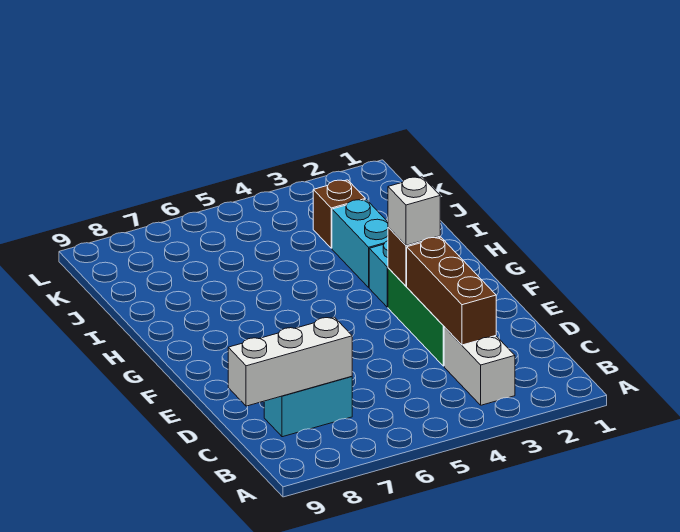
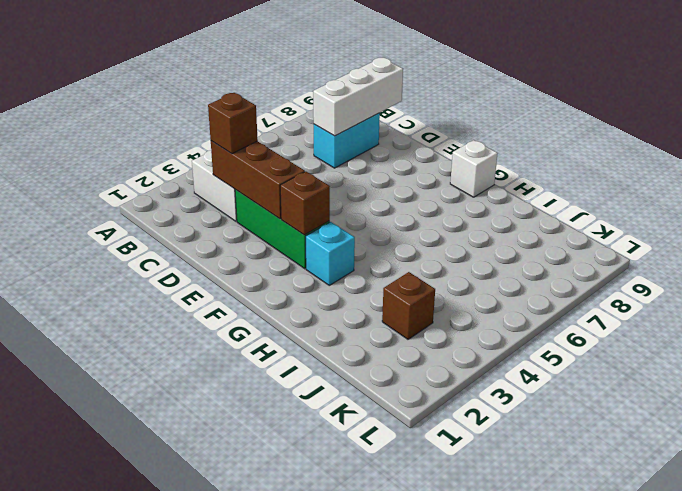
none -> brown 1x1 brick [208,93,258,154]
white 1x1 brick [388,177,440,245] -> white 1x1 brick moved to [450,140,498,197]
cyan 1x2 brick [332,200,388,287] -> none

